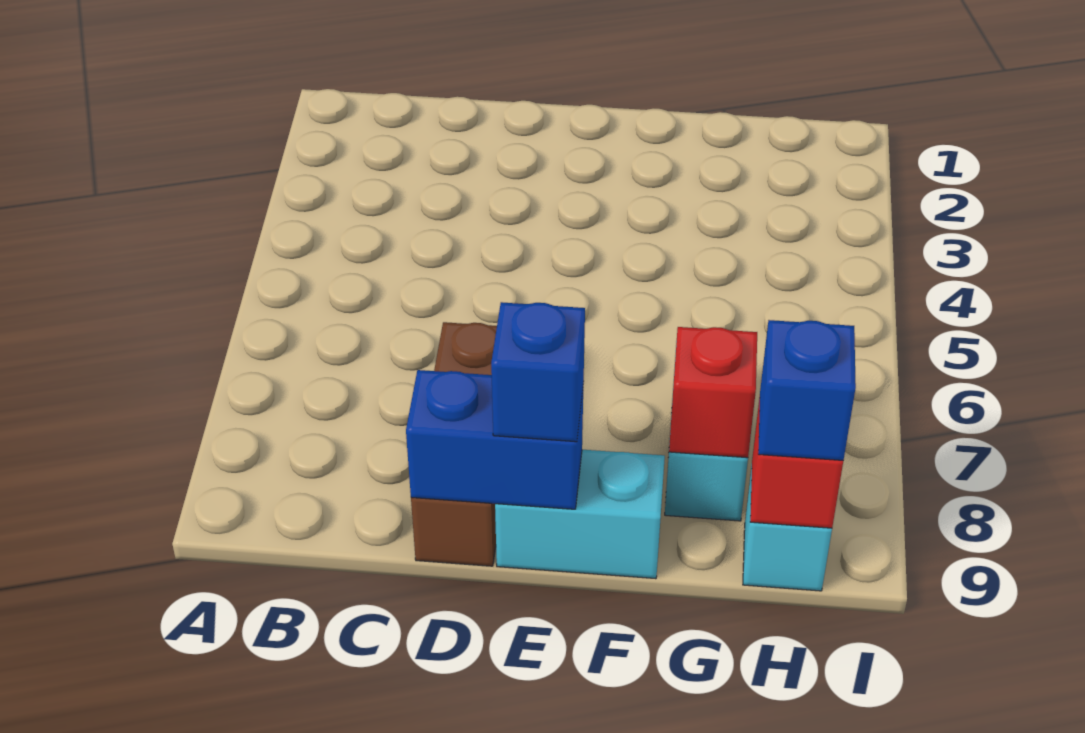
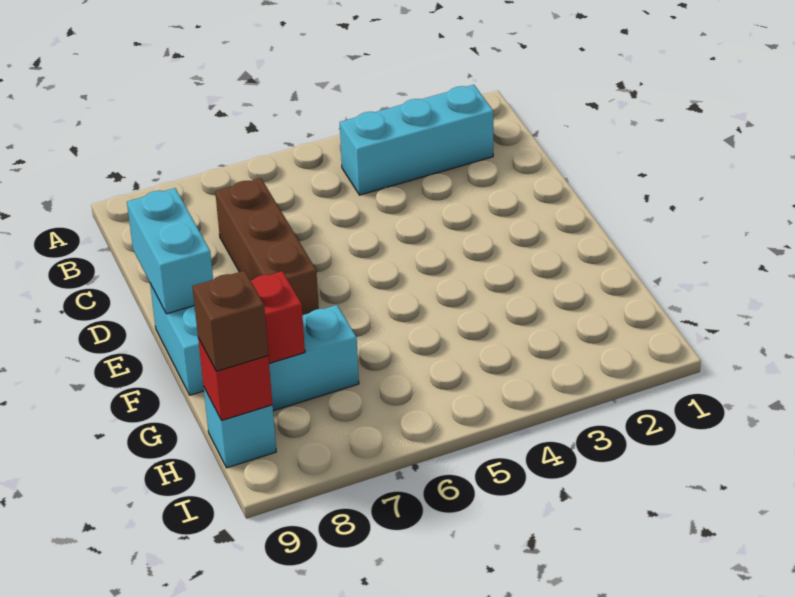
none -> cyan 1x3 brick [340,85,493,195]
brown 1x3 brick [411,322,497,566] -> brown 1x3 brick turned to [215,178,319,315]
blue 1x2 brick [406,370,584,509] -> cyan 1x2 brick [127,188,213,314]
blue 1x1 brick [491,302,585,442] -> none
blue 1x1 brick [758,320,856,460] -> brown 1x1 brick [192,271,268,371]

